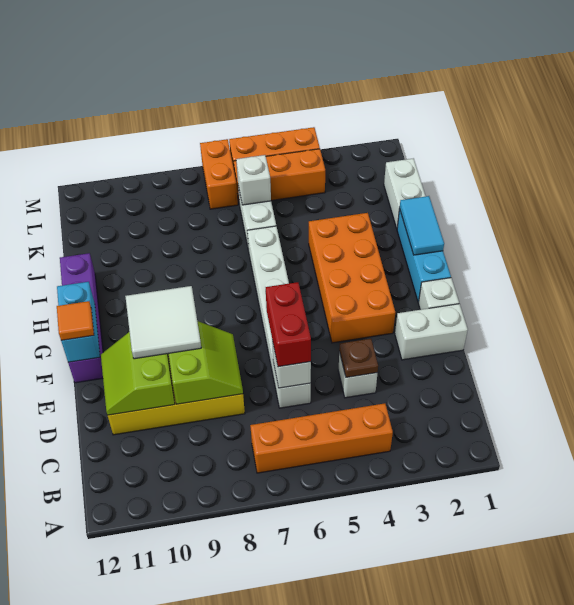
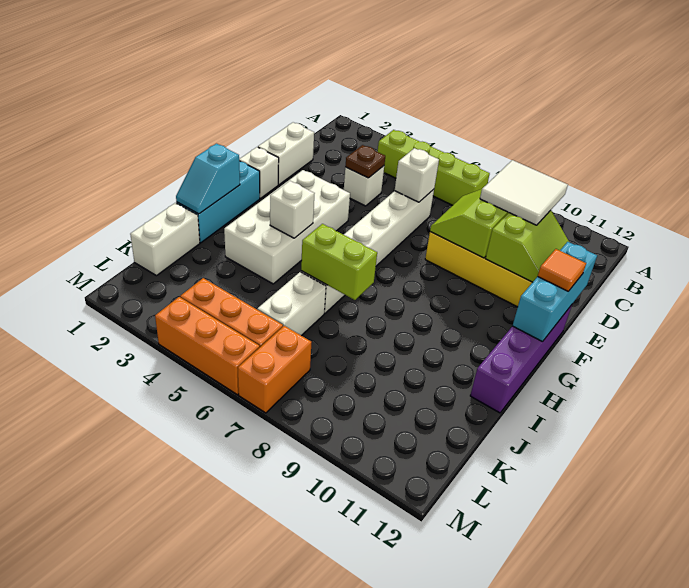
orange 1x4 brick [250,403,393,473] -> lime 1x4 brick [378,130,490,205]
red 1x2 brick [266,282,311,367] -> none
white 1x2 brick [395,304,468,360] -> white 1x2 brick turned to [258,122,314,185]
white 2x2 tile [125,286,201,359] -> white 2x2 tile moved to [480,160,568,225]
orange 2x4 brick [309,213,395,343] -> white 2x4 brick [224,170,350,284]
cyan 1x2 brick [57,282,100,362] -> cyan 1x3 brick [513,242,597,342]
cyan 1x2 tile [400,196,444,255] -> cyan 1x2 slope [176,144,240,214]
none -> lime 1x2 brick [301,224,377,300]
white 1x1 brick [236,155,271,205] -> white 1x1 brick moved to [270,181,315,238]

